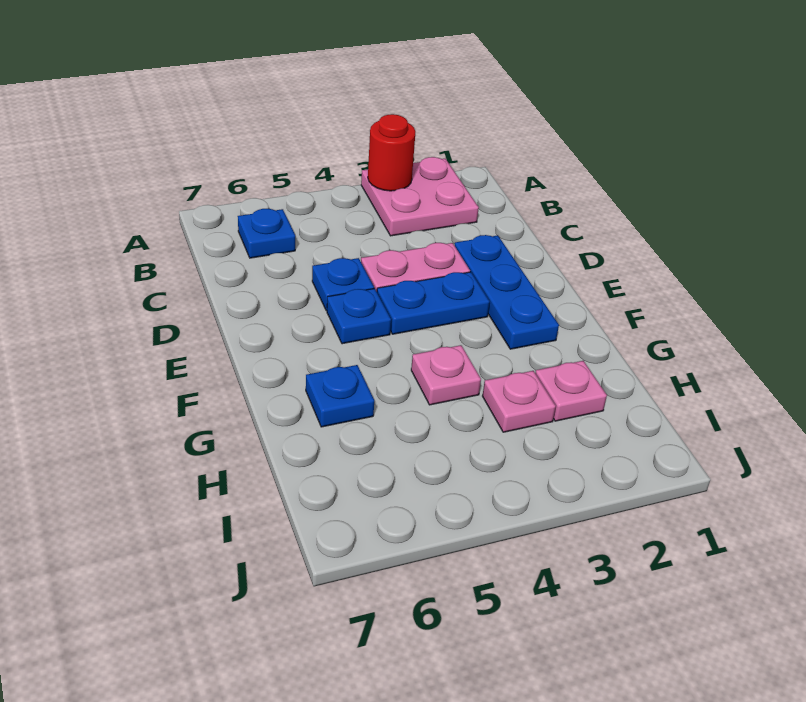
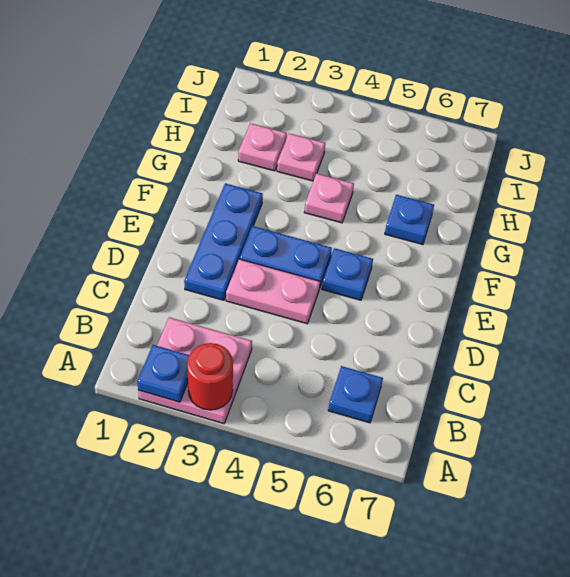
blue 1x1 plate [312,258,374,311] -> blue 1x1 plate moved to [137,345,189,402]

